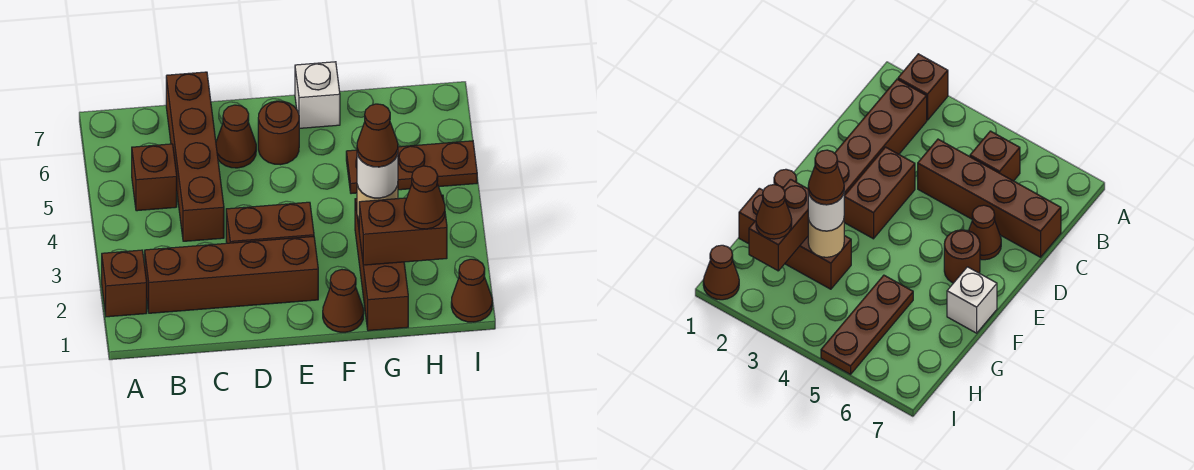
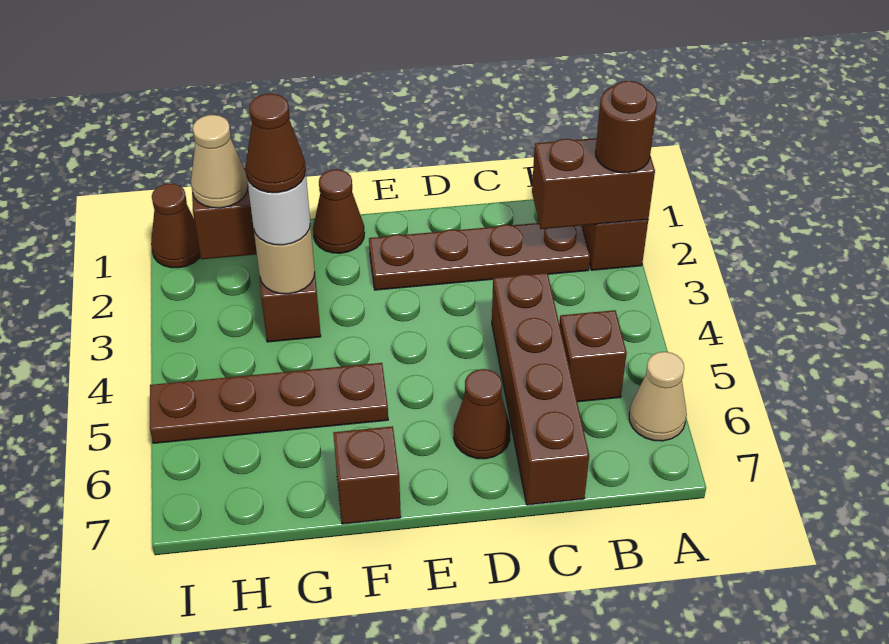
none -> tan 1x1 cone [629,352,687,441]
brown 1x4 brick [145,237,318,313] -> brown 1x4 plate [369,223,590,290]
brown 1x2 brick [226,202,314,243] -> brown 1x2 brick moved to [532,138,655,229]
brown 1x1 round brick [258,101,299,165] -> brown 1x1 round brick moved to [596,81,657,173]
white 1x1 brick [295,62,340,128] -> brown 1x1 brick [333,426,401,524]
brown 1x3 plate [346,141,477,194] -> brown 1x4 plate [150,363,388,443]
brown 1x1 cone [404,166,445,229] -> tan 1x1 cone [191,115,248,208]

